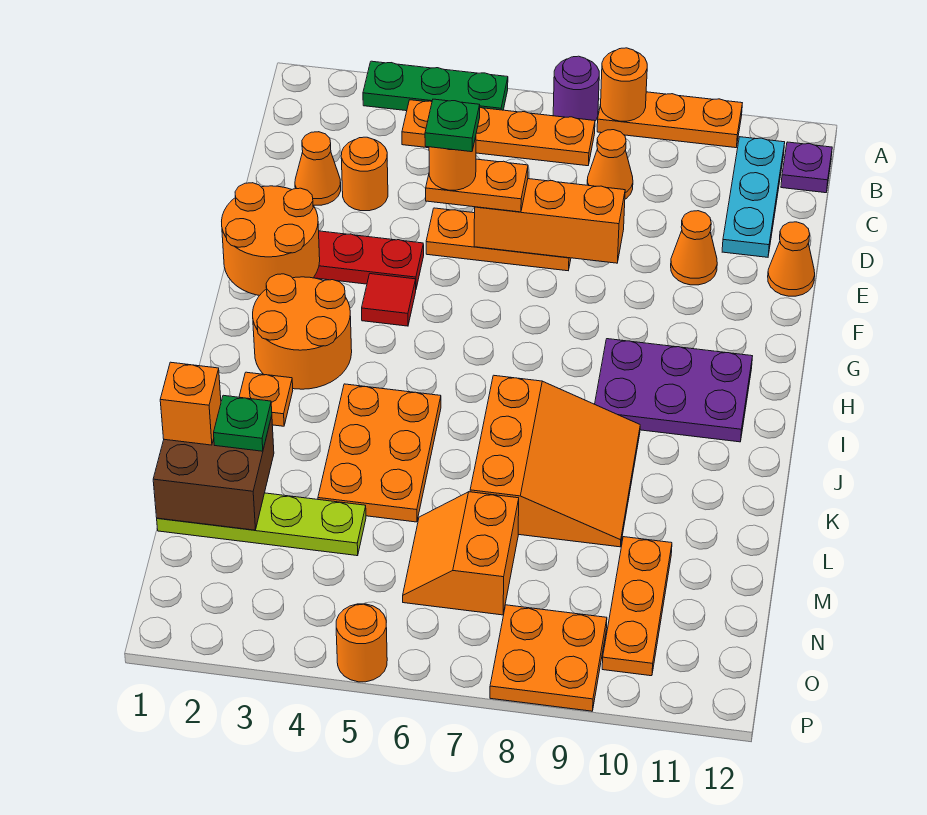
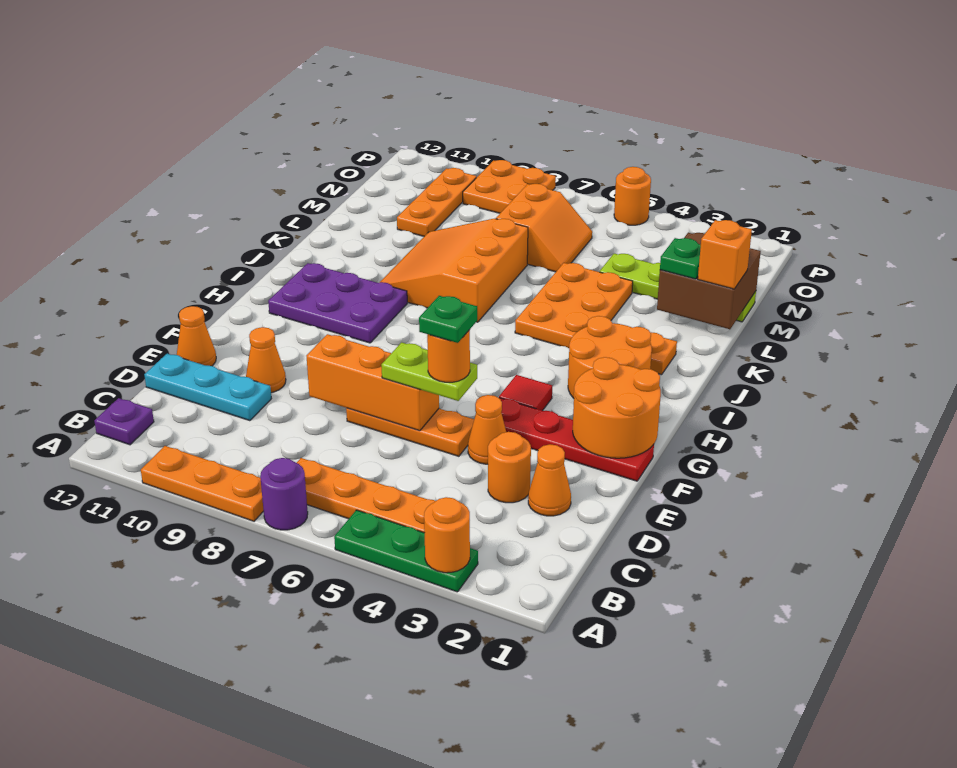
orange 1x1 round brick [601,48,647,121] -> orange 1x1 round brick moved to [424,497,470,573]
cyan 1x3 plate [722,137,785,257] -> cyan 1x3 plate turned to [144,354,271,421]
orange 1x1 cone [587,130,633,199] -> orange 1x1 cone moved to [468,395,506,464]
orange 1x2 plate [426,159,528,212] -> lime 1x2 plate [381,342,477,401]

